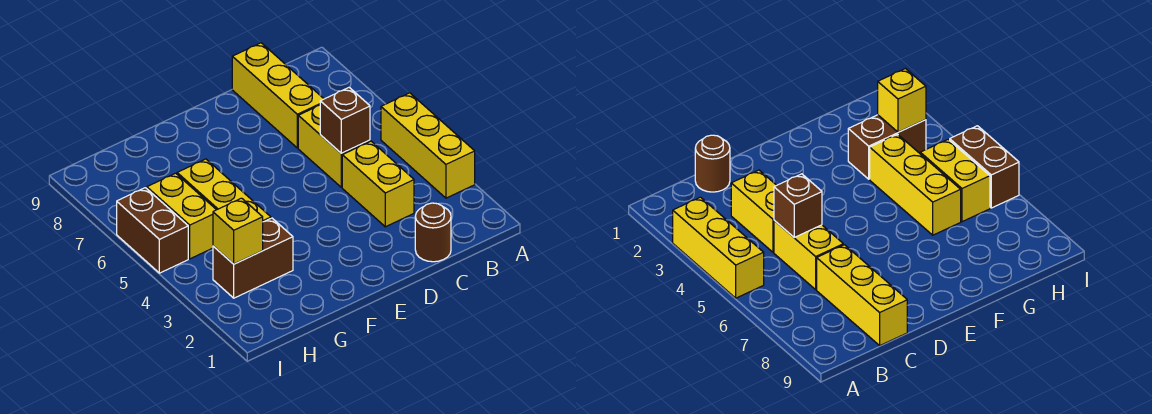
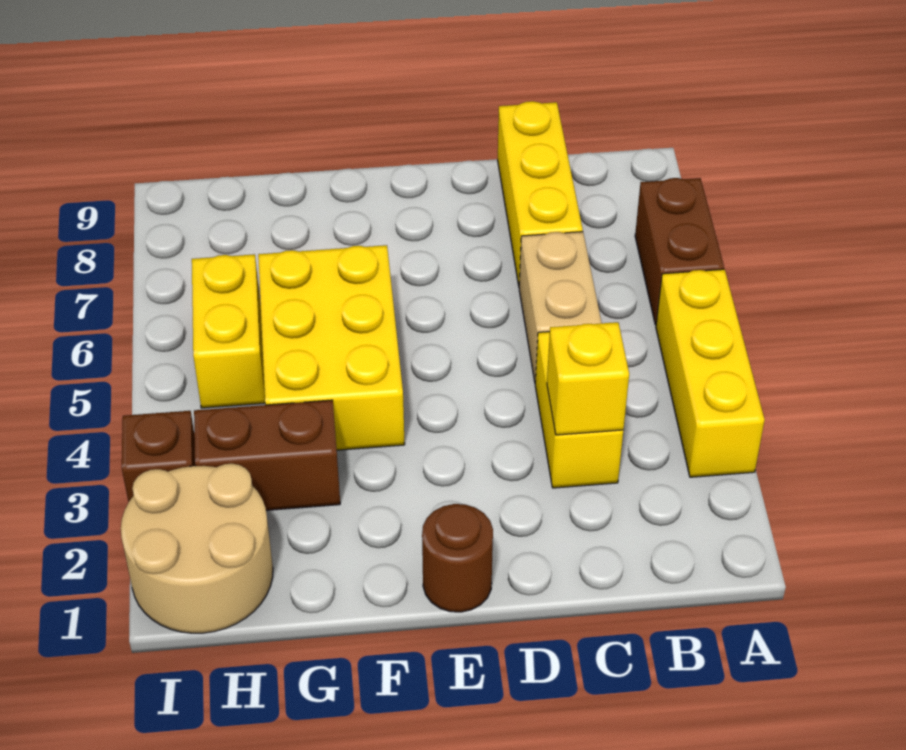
brown 1x1 round brick [415,203,451,262] -> brown 1x1 round brick moved to [422,504,493,612]
yellow 1x2 brick [298,105,370,187] -> tan 1x2 brick [519,232,602,381]
brown 1x1 brick [320,87,370,153] -> brown 1x1 brick moved to [122,411,195,502]
yellow 1x3 brick [177,159,271,222] -> yellow 2x3 brick [258,245,405,450]
none -> tan 2x2 round brick [121,464,273,633]
yellow 1x1 brick [213,198,263,264] -> yellow 1x1 brick moved to [547,322,629,435]
brown 1x2 brick [117,188,188,273] -> brown 1x2 brick moved to [635,178,724,325]

